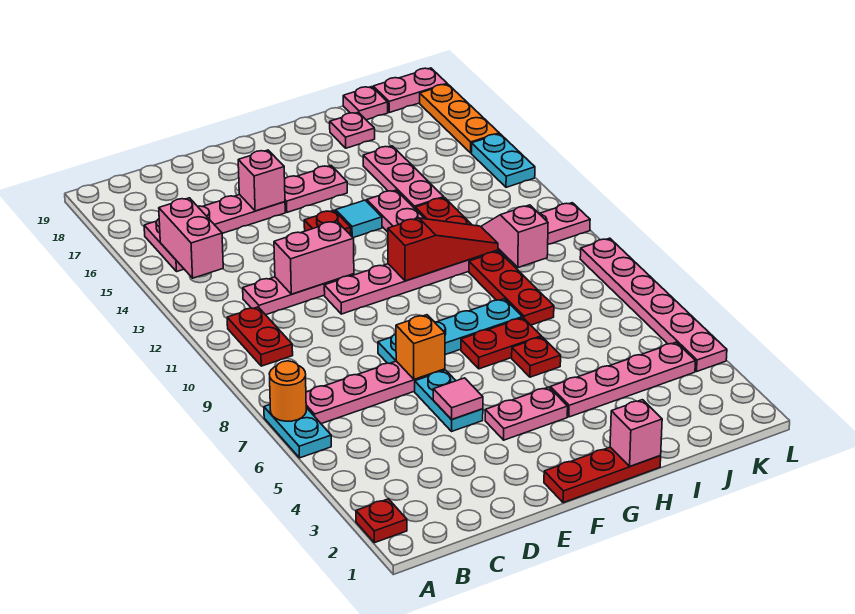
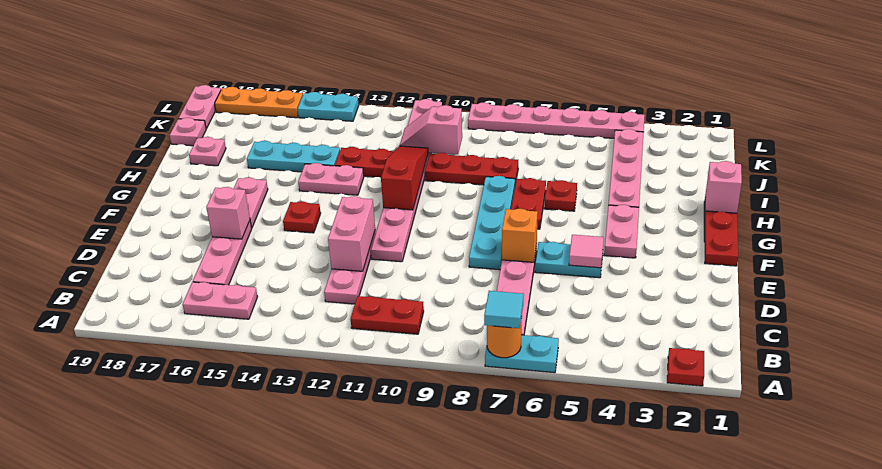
pink 1x2 brick [159,198,223,278] -> none
cyan 1x1 tile [336,200,382,238] -> cyan 1x1 tile moved to [484,291,524,328]
pink 1x3 plate [363,146,444,208] -> cyan 1x3 plate [247,141,340,172]

